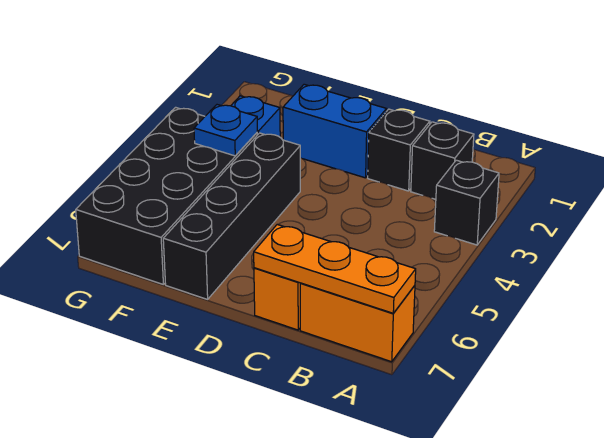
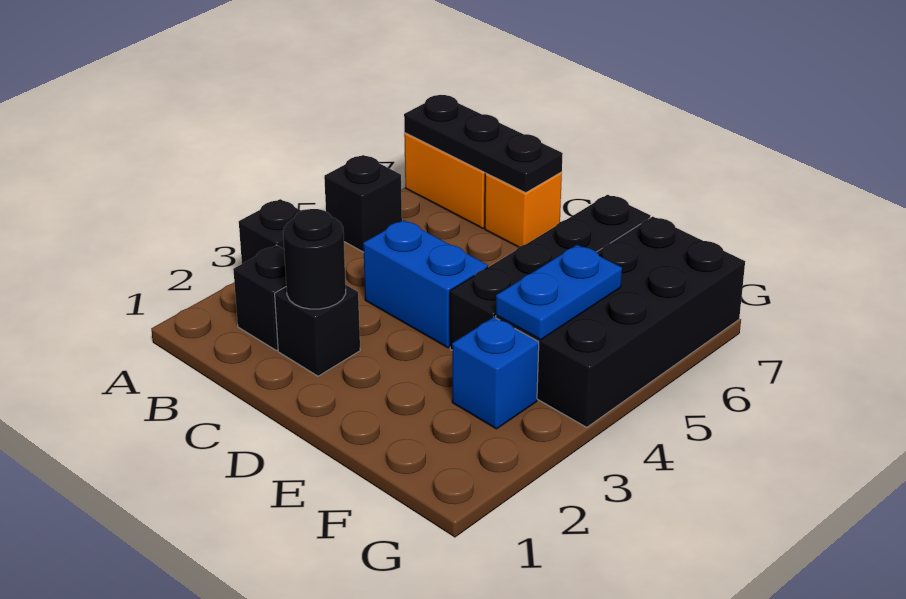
none -> black 1x1 brick [324,155,402,252]
orange 1x3 plate [254,225,416,313] -> black 1x3 plate [404,95,563,193]
none -> black 1x1 round brick [283,209,346,309]
blue 1x2 brick [283,84,387,178] -> blue 1x2 brick moved to [363,220,488,348]
blue 1x1 plate [194,105,257,156] -> blue 1x2 plate [496,245,622,340]

